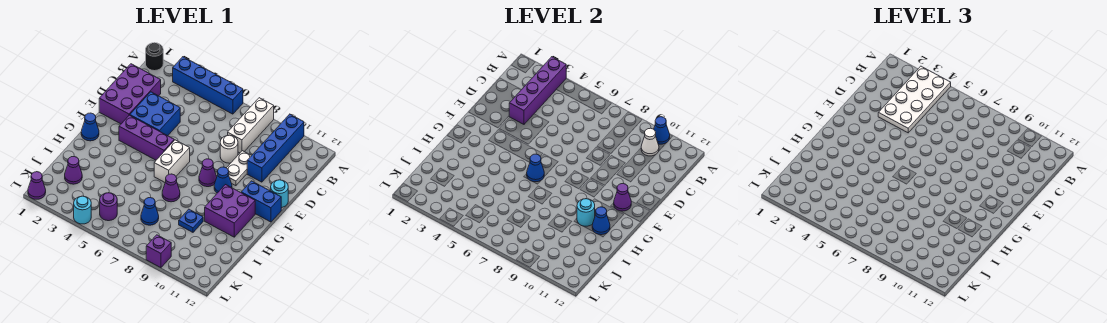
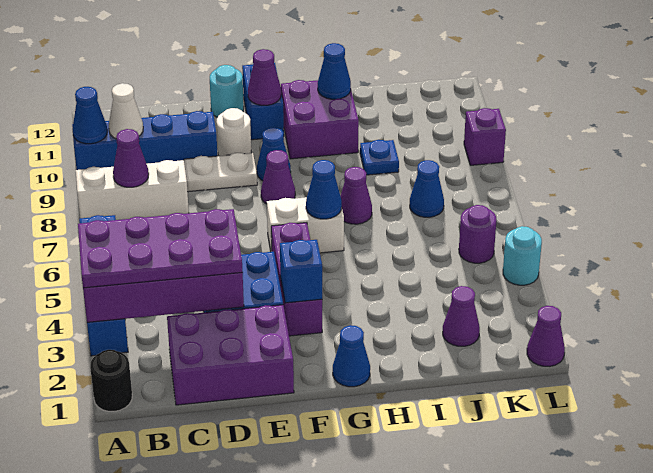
white 2x4 plate [878,66,951,133] -> purple 2x4 plate [78,209,242,288]
none -> purple 1x1 cone [113,129,149,187]
white 1x1 round brick [220,135,238,163] -> white 1x1 round brick moved to [216,108,251,156]
none -> blue 1x1 brick [280,240,322,303]
cyan 1x1 round brick [577,199,595,226] -> none

